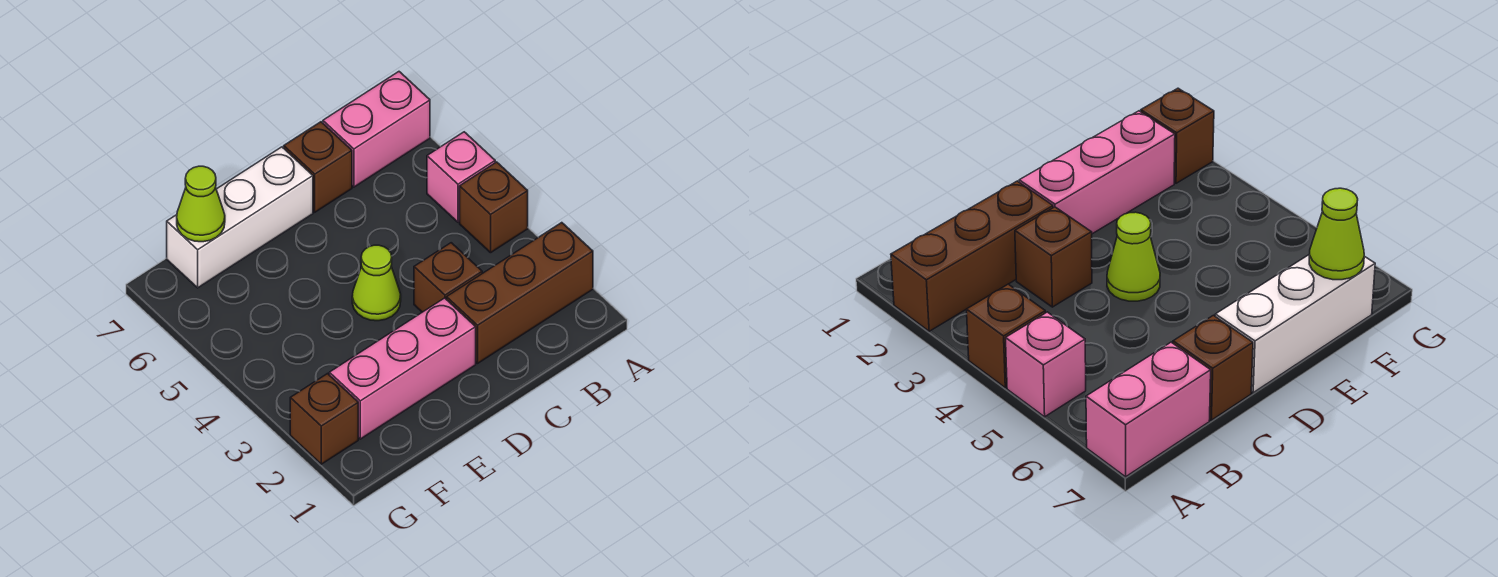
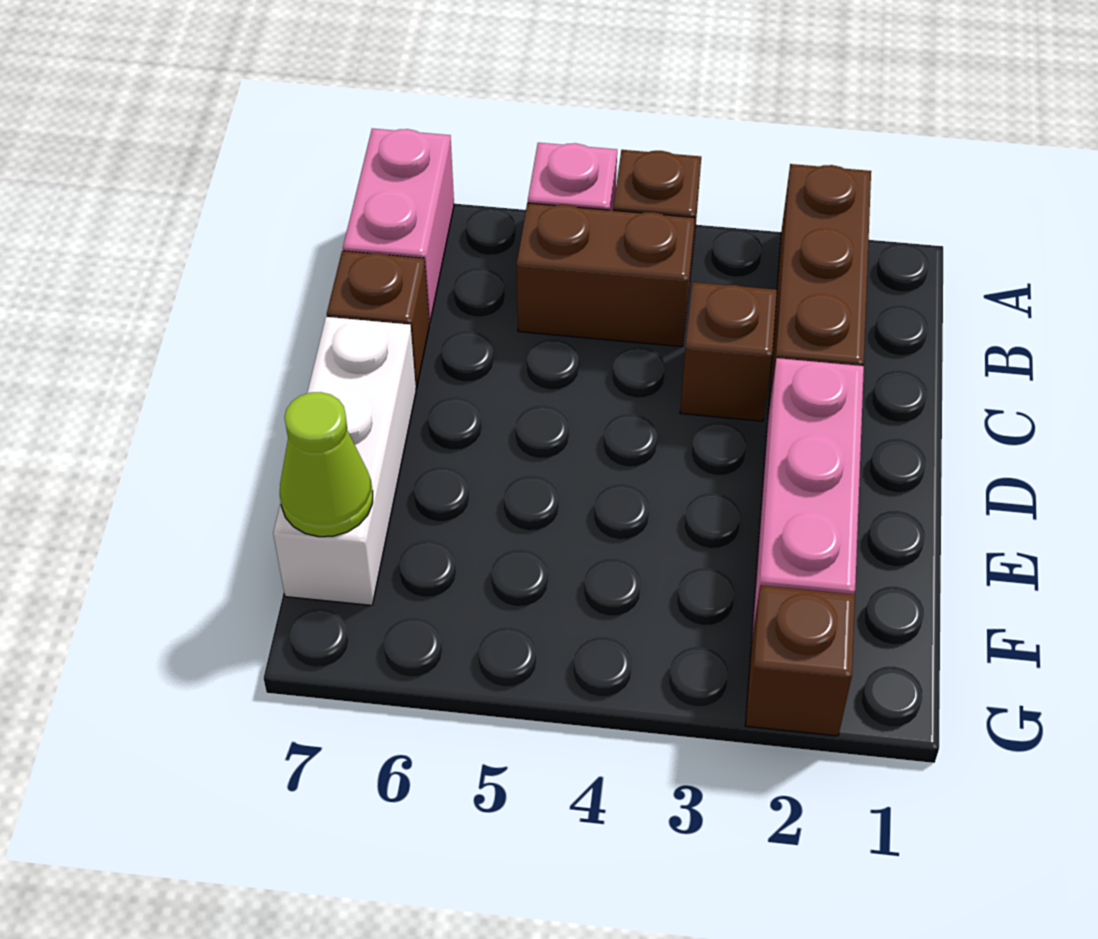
none -> brown 1x2 brick [517,203,695,347]
lime 1x1 cone [352,245,401,321] -> none

